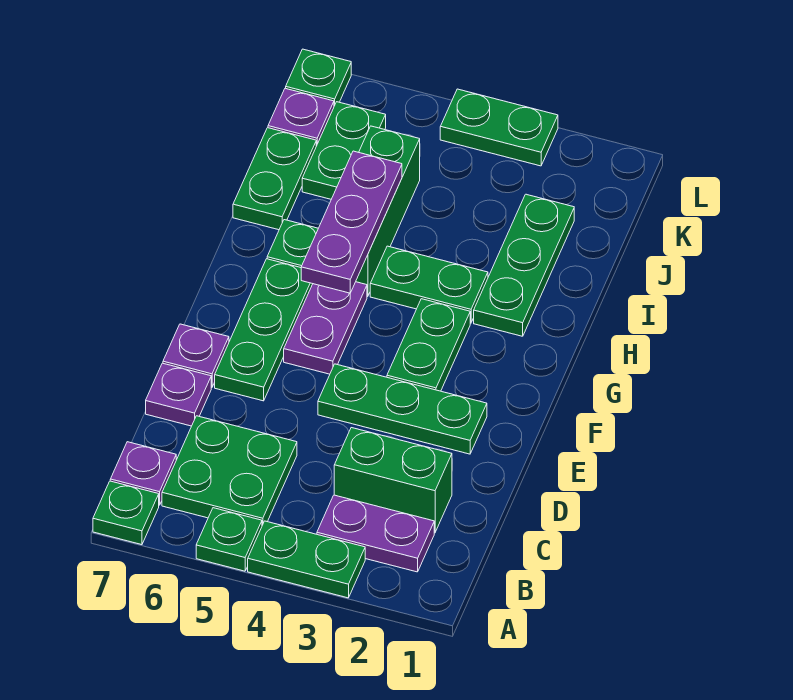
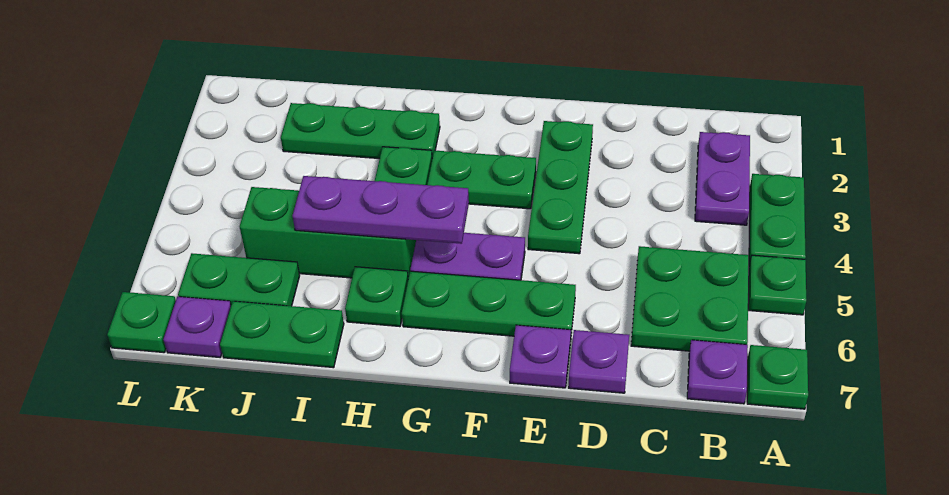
green 1x2 brick [334,428,452,533] -> none
green 1x2 plate [440,89,558,166] -> none

